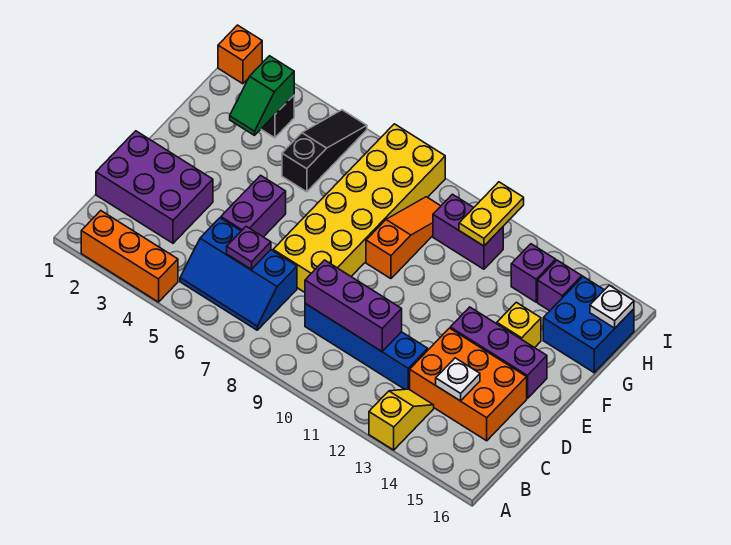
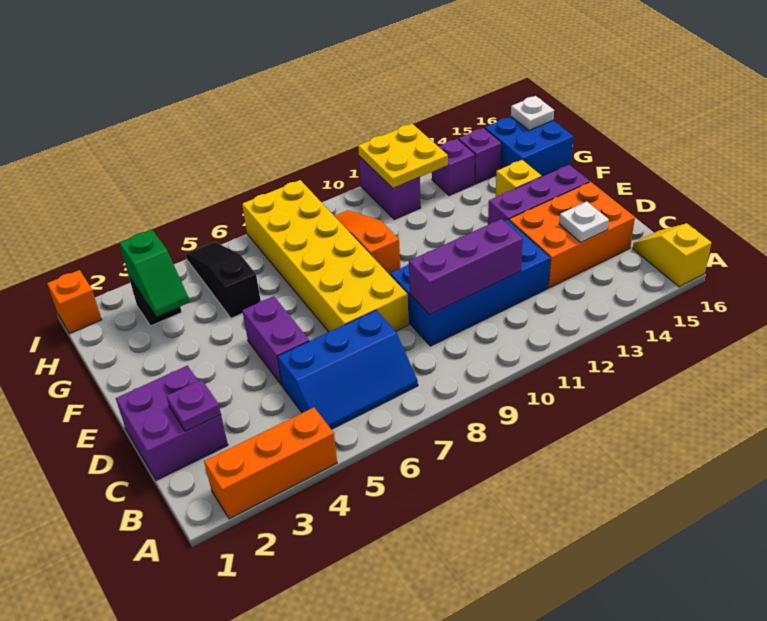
yellow 1x2 slope [369,389,434,450] -> yellow 1x2 slope moved to [633,223,711,287]
purple 2x3 brick [96,131,213,243] -> purple 2x2 brick [116,366,228,480]
purple 1x1 plate [227,226,271,269] -> purple 1x1 plate moved to [166,380,221,432]
blue 1x4 brick [305,304,428,390] -> blue 2x4 brick [390,220,550,346]
purple 1x2 brick [433,194,503,269] -> purple 1x2 brick turned to [359,156,421,219]
yellow 1x2 plate [459,182,524,246] -> yellow 2x2 plate [358,124,448,188]

